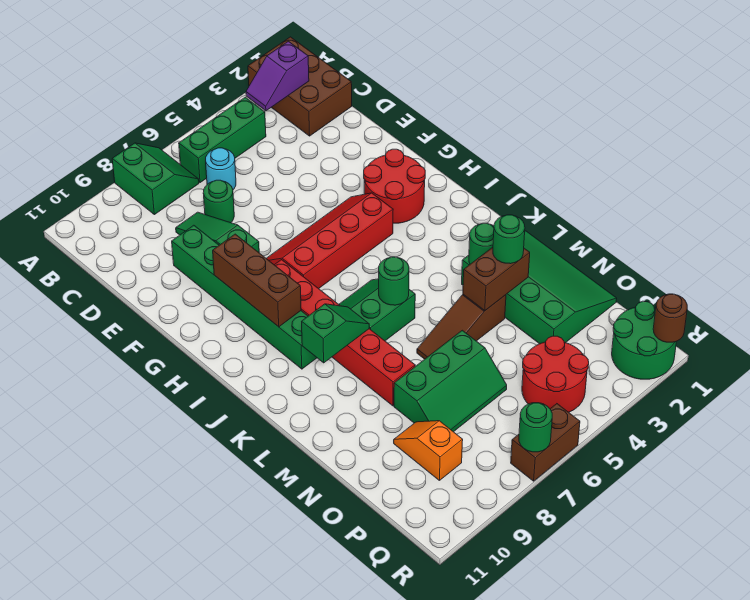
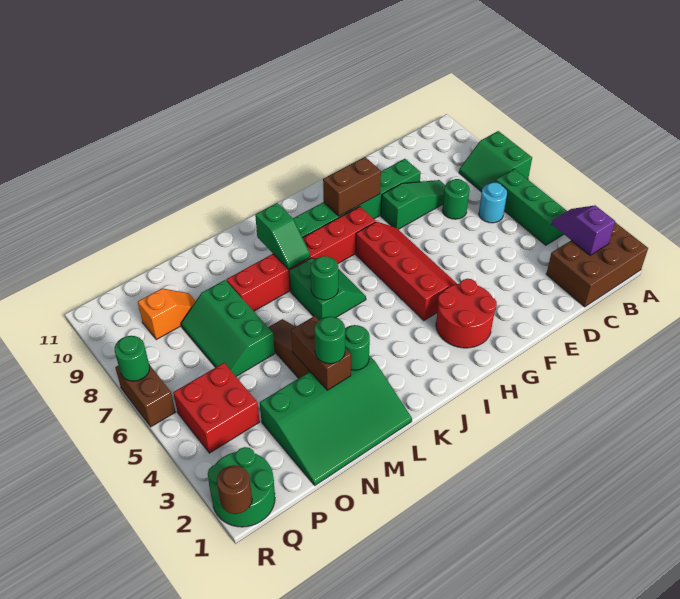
green 2x2 slope [112,143,199,215] -> green 2x2 slope turned to [459,131,532,192]
brown 1x3 brick [213,234,301,327] -> brown 1x2 brick [323,157,381,216]
red 2x2 round brick [522,336,589,412] -> red 2x2 brick [173,363,260,453]

